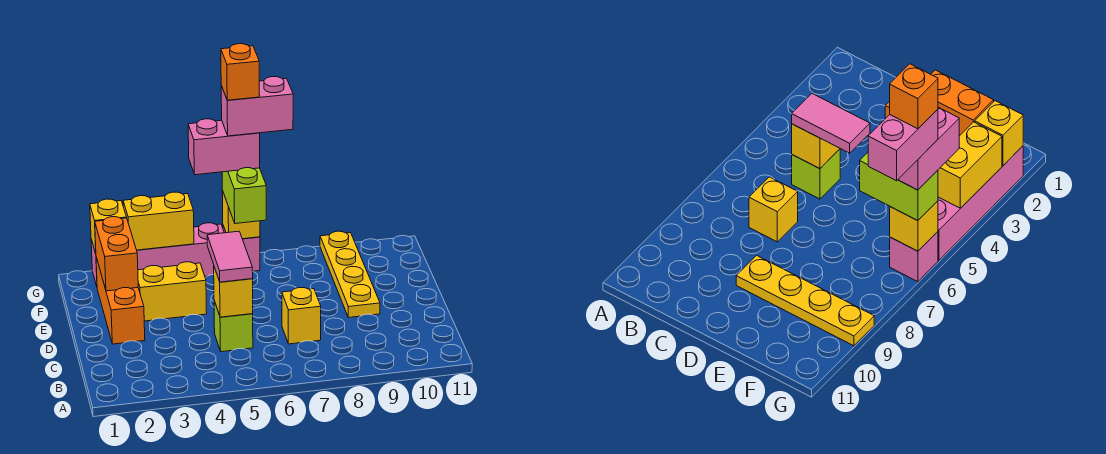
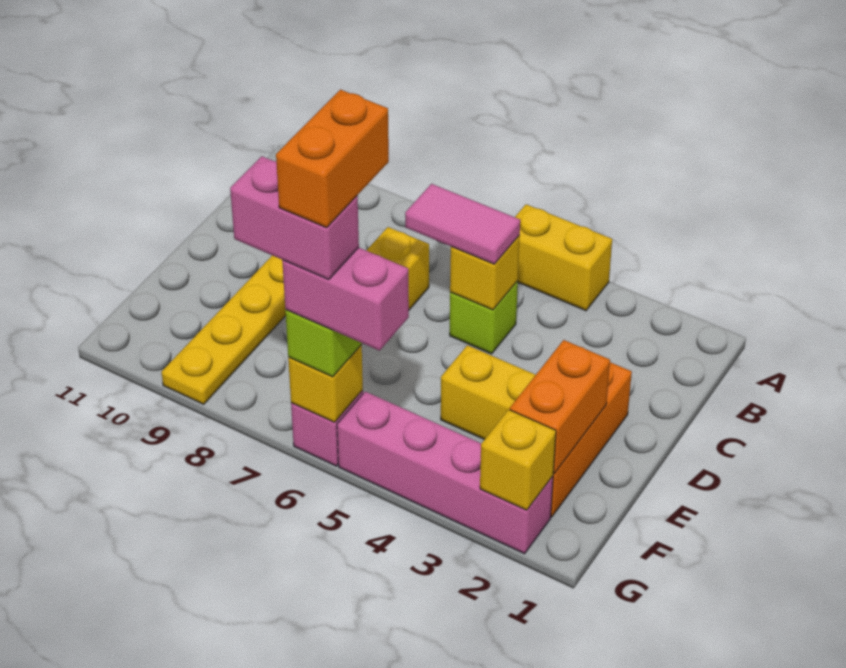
pink 1x2 tile [207,231,253,282] -> pink 1x2 tile turned to [405,184,520,264]
yellow 1x2 brick [123,192,194,250] -> yellow 1x2 brick moved to [515,204,612,311]
orange 1x1 brick [221,44,260,100] -> orange 1x2 brick [276,90,389,228]

